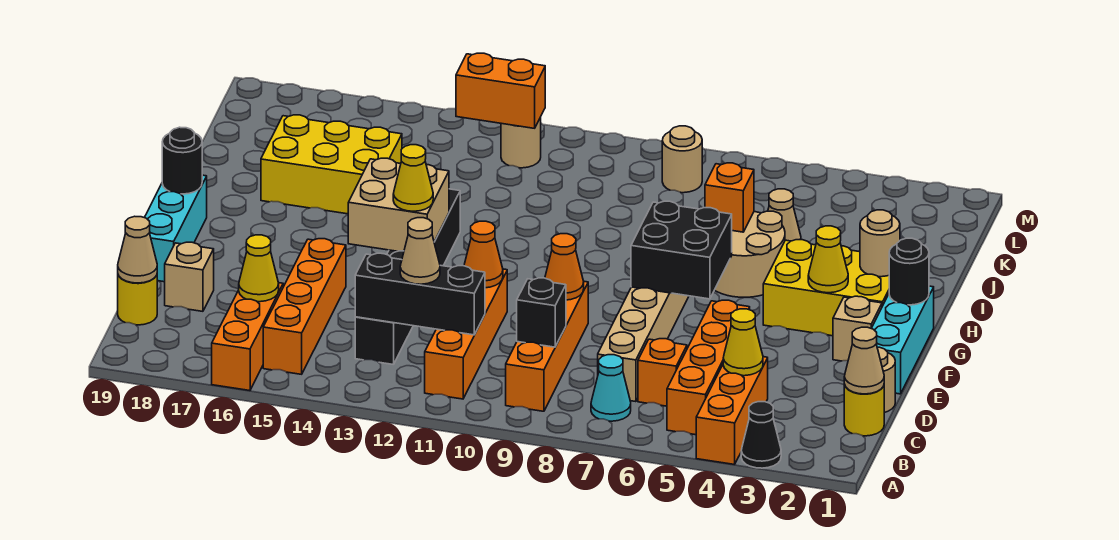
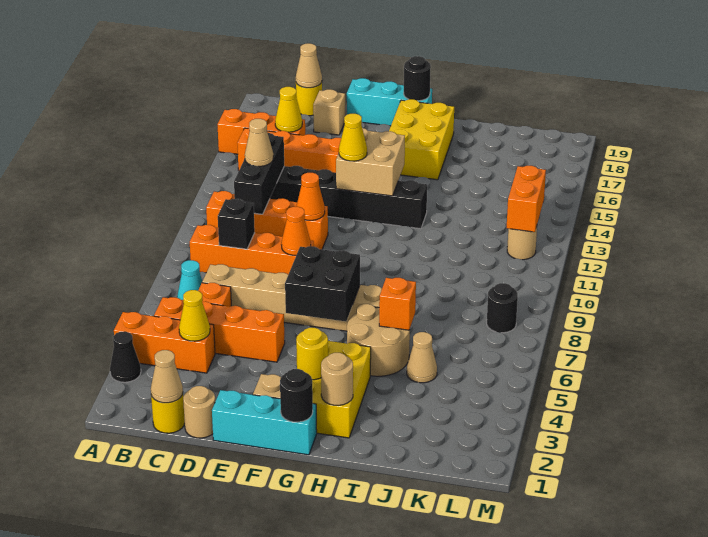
yellow 1x1 cone [808,226,848,293] -> yellow 1x1 round brick [296,328,328,380]
yellow 2x3 brick [261,115,402,214] -> yellow 2x3 brick moved to [389,99,454,180]
tan 1x1 round brick [662,126,702,193] -> black 1x1 round brick [487,283,518,333]

